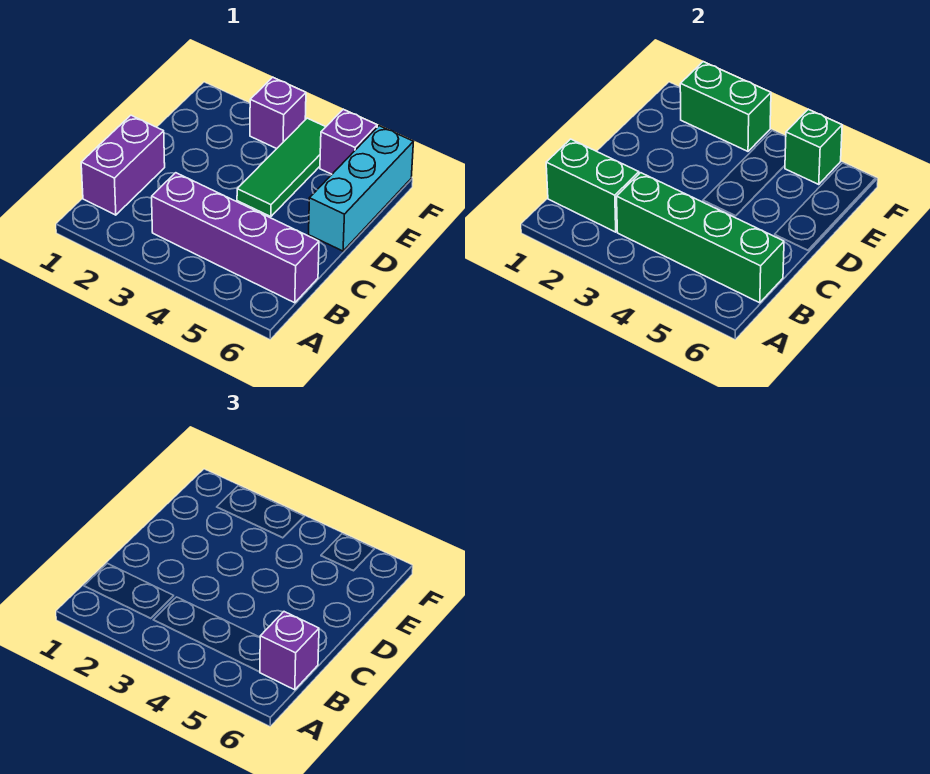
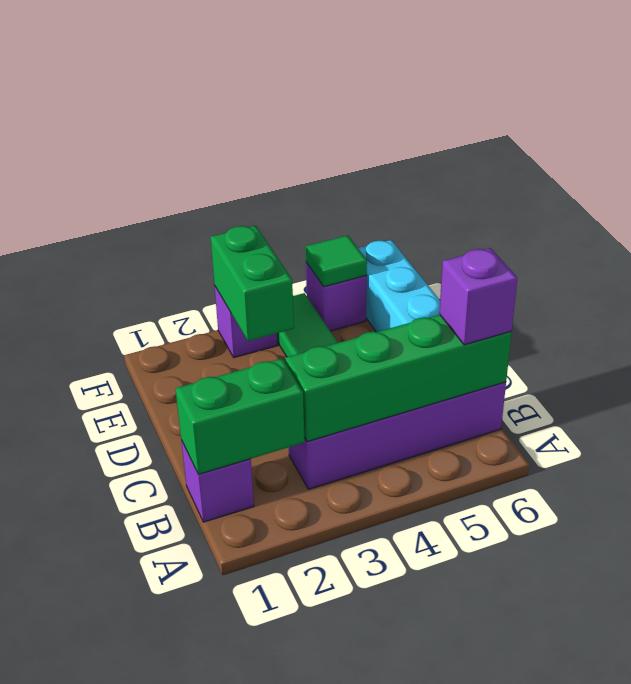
purple 1x2 brick [81,115,165,215] -> purple 1x1 brick [181,440,254,522]
green 1x2 brick [680,62,771,151] -> green 1x2 brick turned to [210,226,294,341]
green 1x1 brick [785,109,842,184] -> green 1x1 tile [305,235,367,287]

